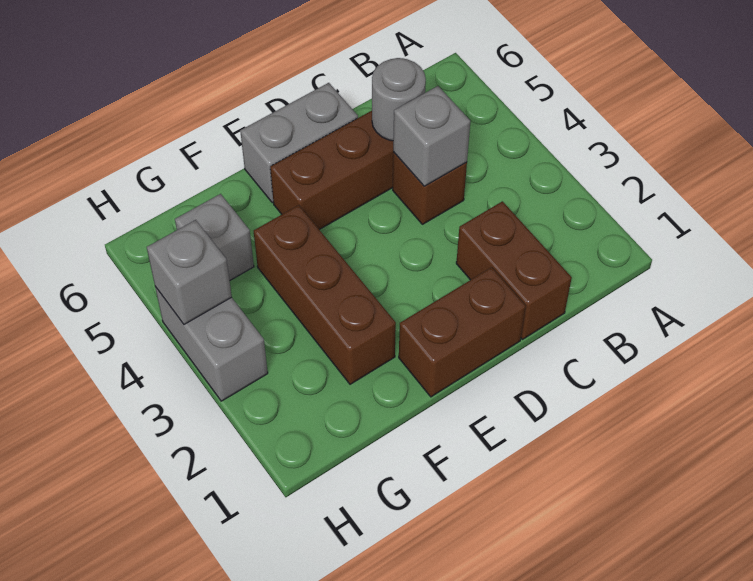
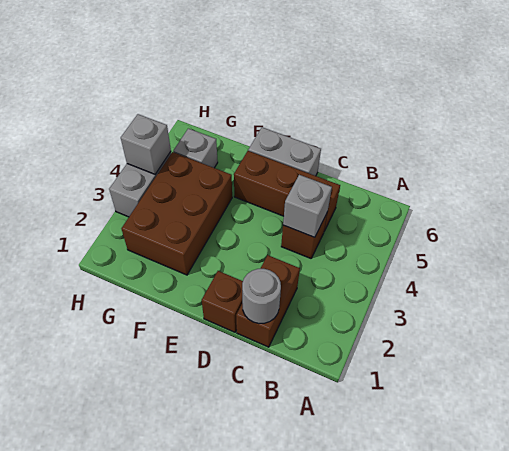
grey 1x1 round brick [372,58,426,141] -> grey 1x1 round brick moved to [242,269,281,323]
brown 1x2 brick [399,267,526,397] -> brown 1x1 brick [202,271,243,332]
brown 1x3 brick [254,205,396,384] -> brown 2x3 brick [122,152,232,275]

